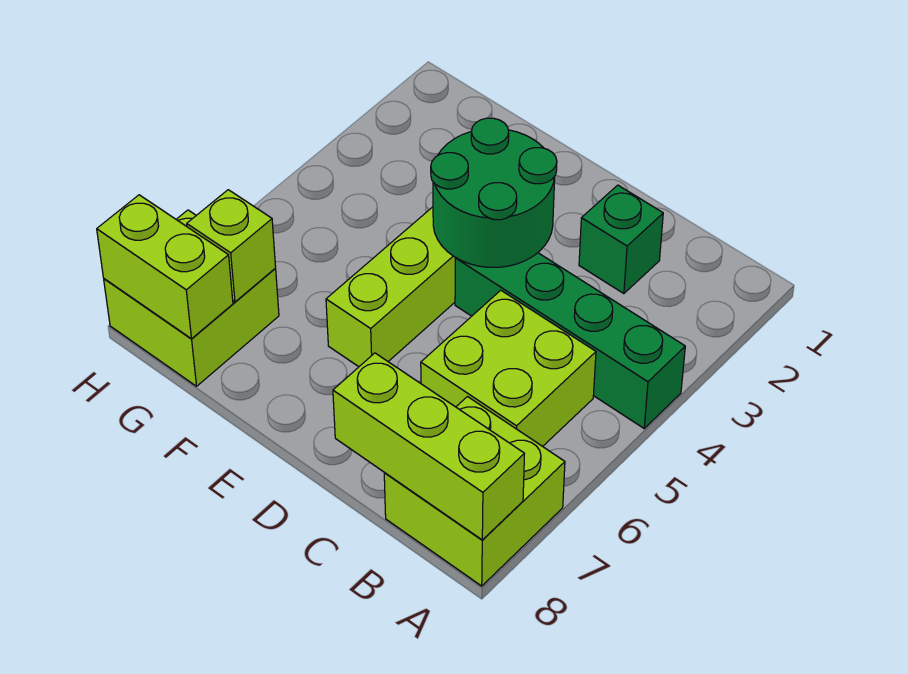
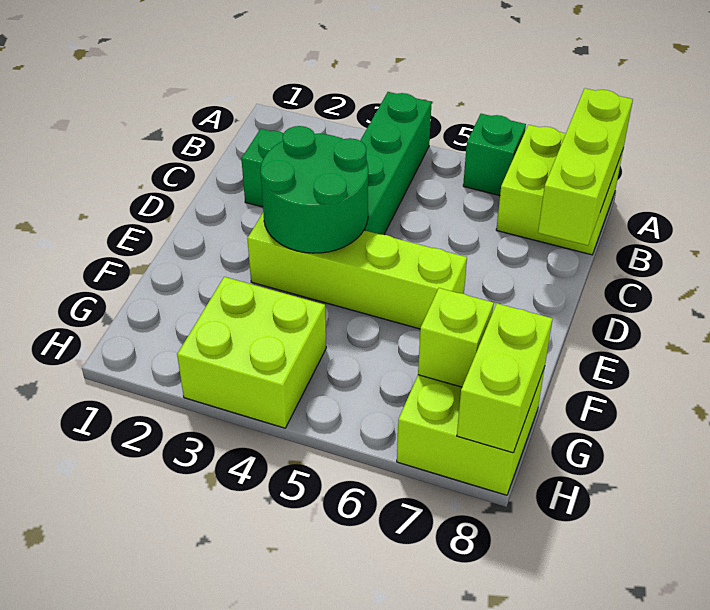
none -> green 1x1 brick [463,114,526,196]
lime 2x2 brick [421,290,596,446] -> lime 2x2 brick moved to [177,277,326,428]

